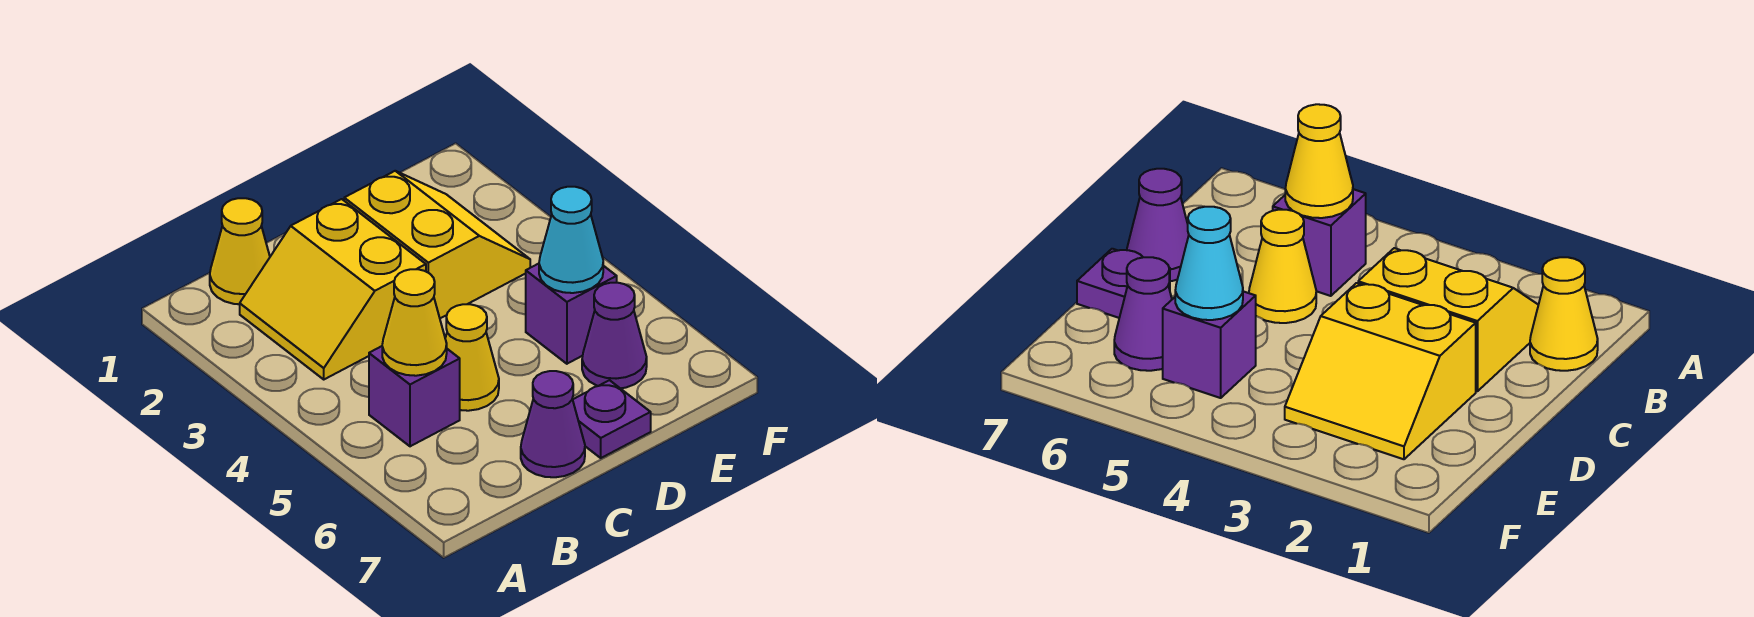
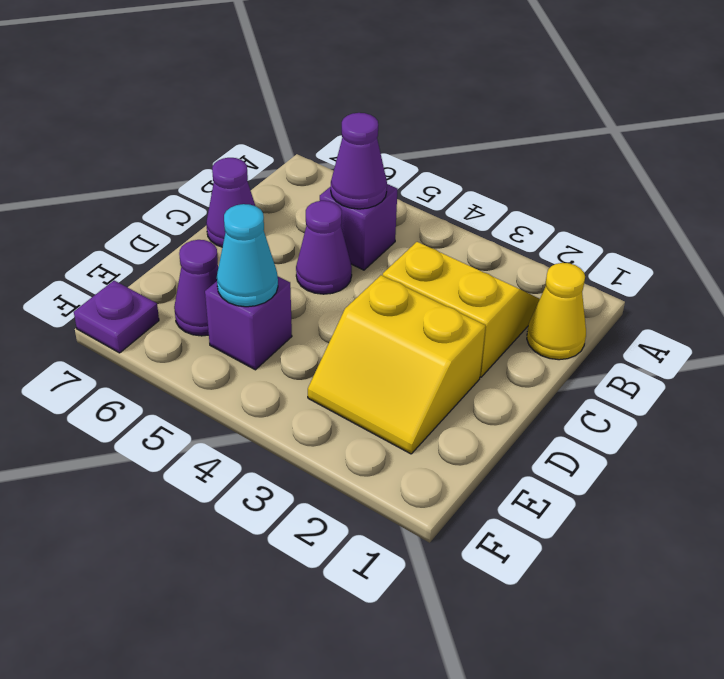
yellow 1x1 cone [382,269,447,376] -> purple 1x1 cone [331,113,387,209]
yellow 1x1 cone [445,304,499,411] -> purple 1x1 cone [296,201,352,294]
purple 1x1 plate [573,380,651,458] -> purple 1x1 plate moved to [74,281,159,353]

